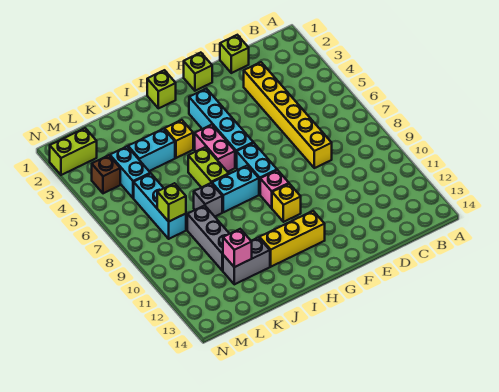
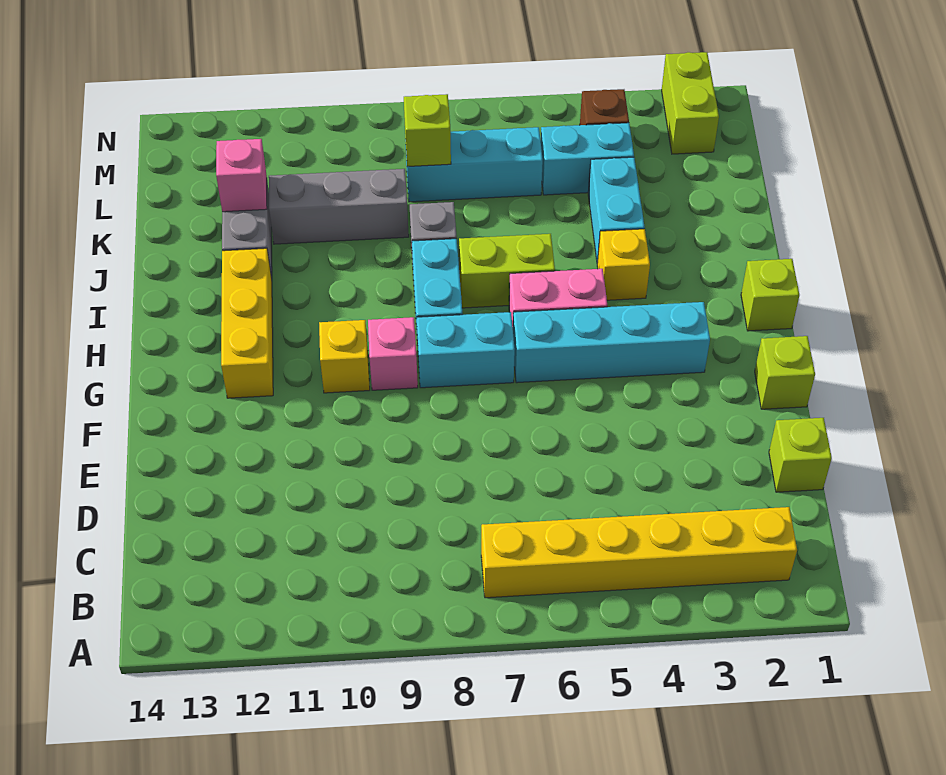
yellow 1x6 brick [244,62,332,168] -> yellow 1x6 brick moved to [481,507,797,598]

